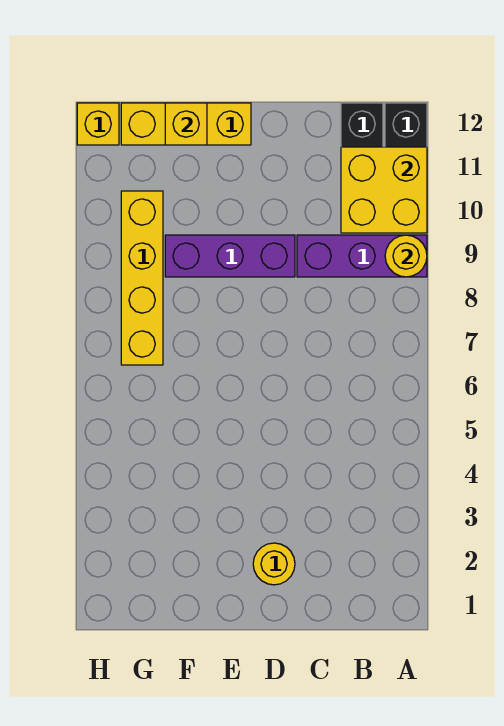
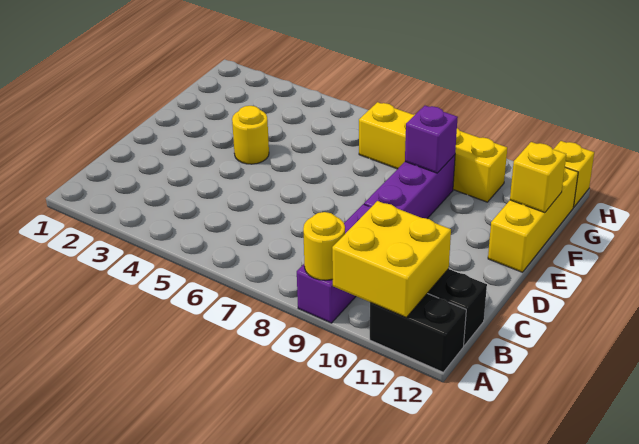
yellow 1x1 round brick [253,543,295,585] -> yellow 1x1 round brick moved to [232,106,269,164]
none -> purple 1x1 brick [405,106,458,173]

